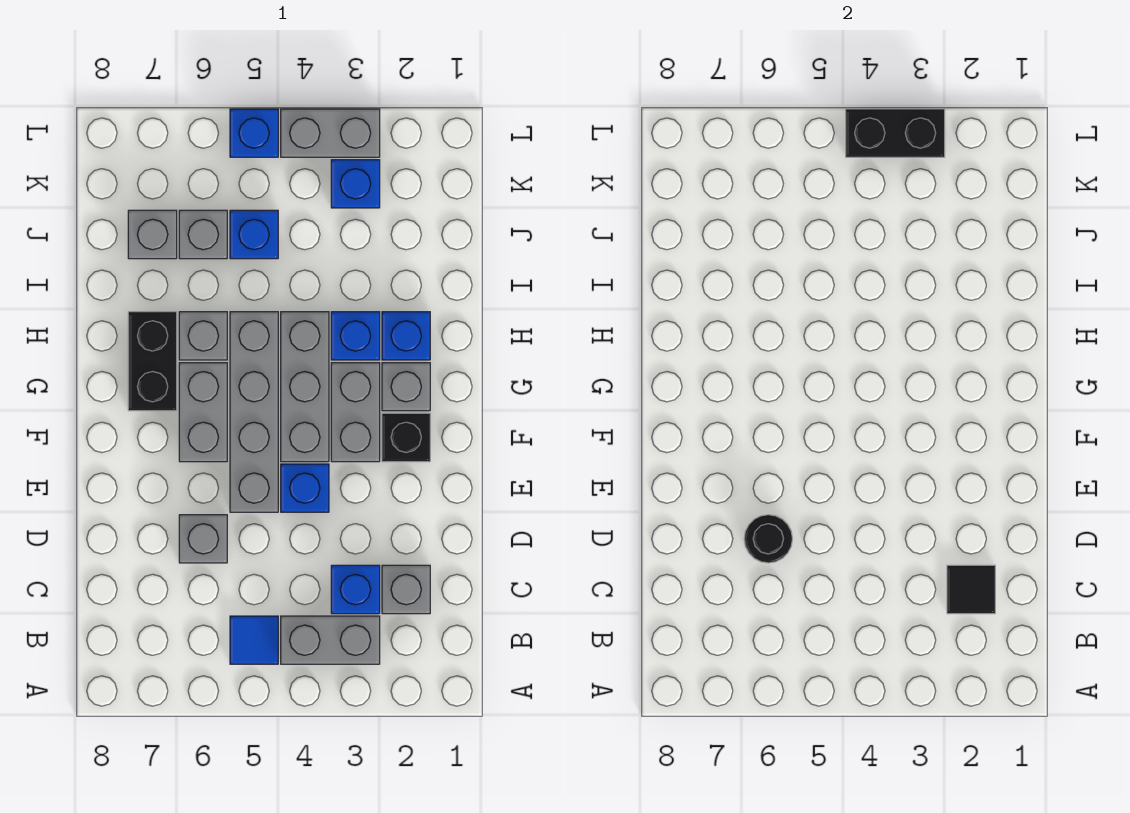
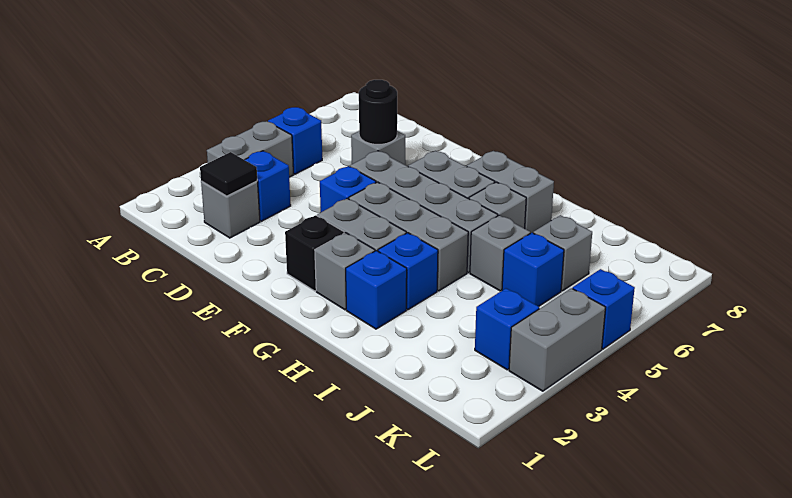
blue 1x1 tile [230,616,278,664] -> blue 1x1 brick [268,107,322,174]
black 1x2 brick [128,312,177,411] -> grey 1x2 brick [467,151,554,233]
grey 1x1 brick [128,210,177,259] -> grey 1x1 brick moved to [470,215,530,291]
black 1x2 brick [846,109,945,157] -> none

